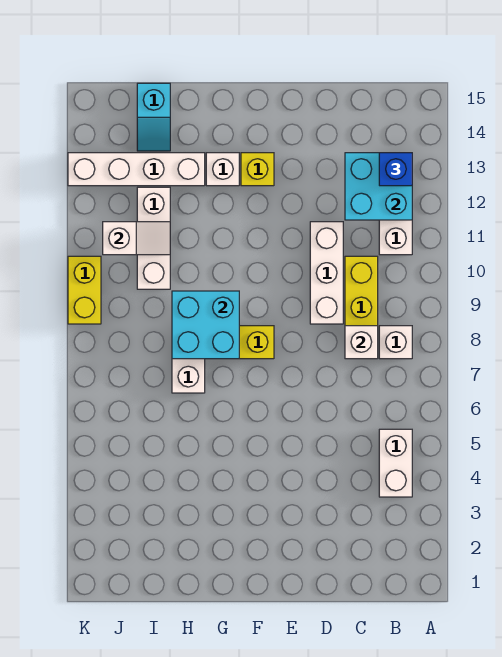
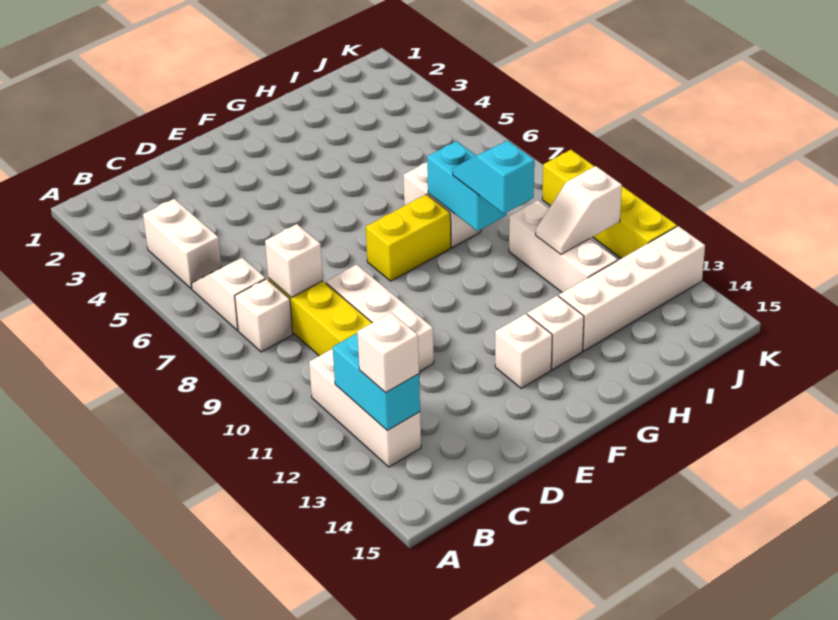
none -> white 1x2 slope [191,258,266,330]
cyan 2x2 brick [345,153,412,220] -> cyan 1x2 brick [333,333,420,430]
blue 1x1 brick [379,153,412,186] -> white 1x1 brick [357,313,419,393]
yellow 1x1 brick [241,153,274,186] -> white 1x1 brick [495,314,552,388]
cyan 2x2 brick [172,291,239,359] -> cyan 1x2 brick [427,141,507,231]
cyan 1x2 slope [137,83,170,151] -> cyan 1x2 slope moved to [453,141,534,214]
yellow 1x2 brick [68,256,101,324] -> yellow 1x4 brick [542,150,677,259]

